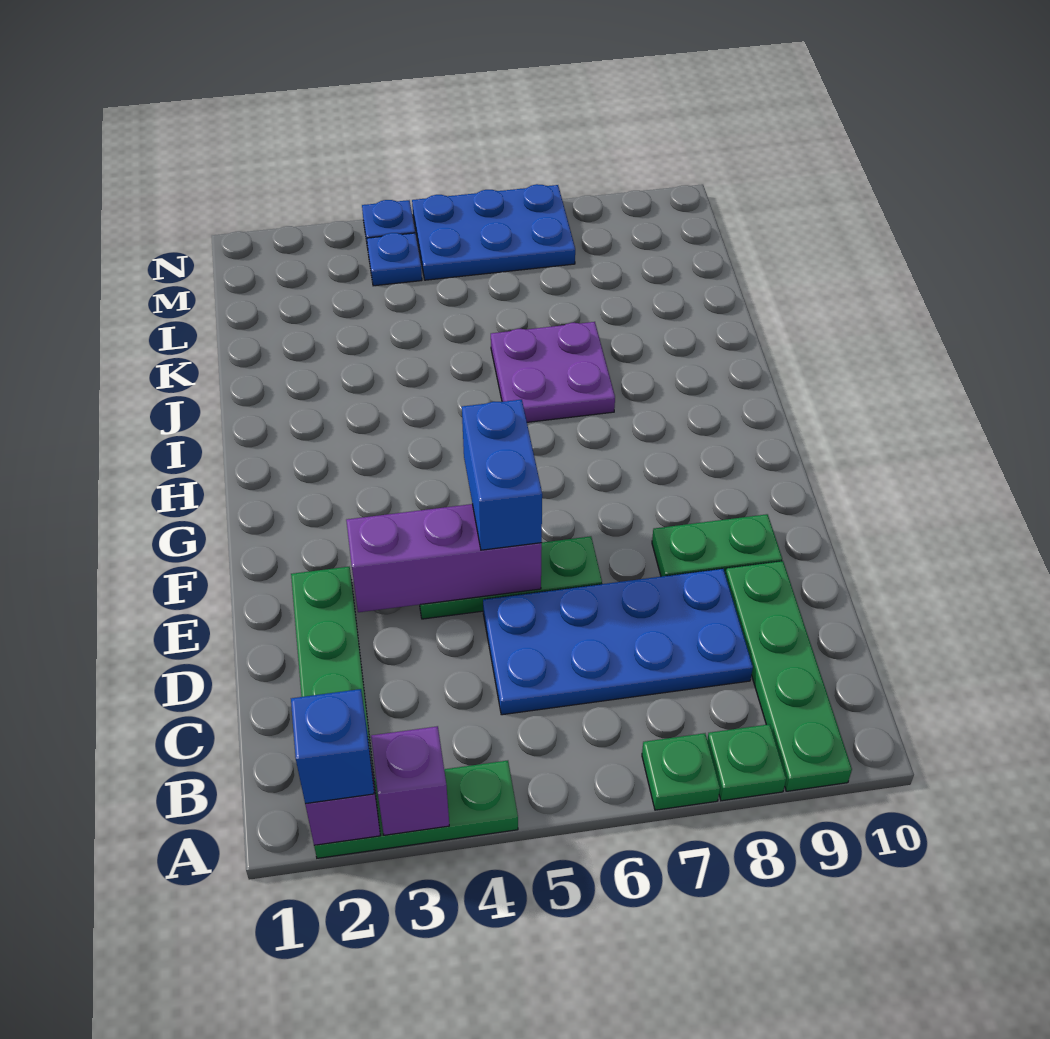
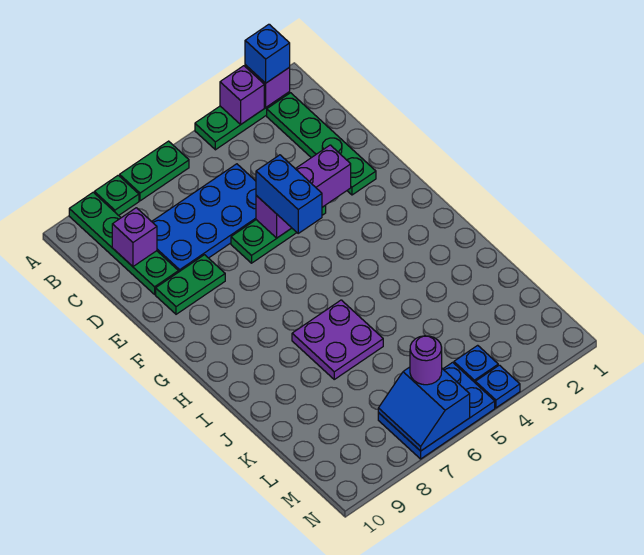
green 1x1 plate [642,733,720,810] -> green 1x2 plate [120,141,189,201]
none -> purple 1x1 brick [112,208,157,266]
none -> blue 2x2 slope [378,367,470,451]
none -> purple 1x1 round brick [410,336,442,385]

